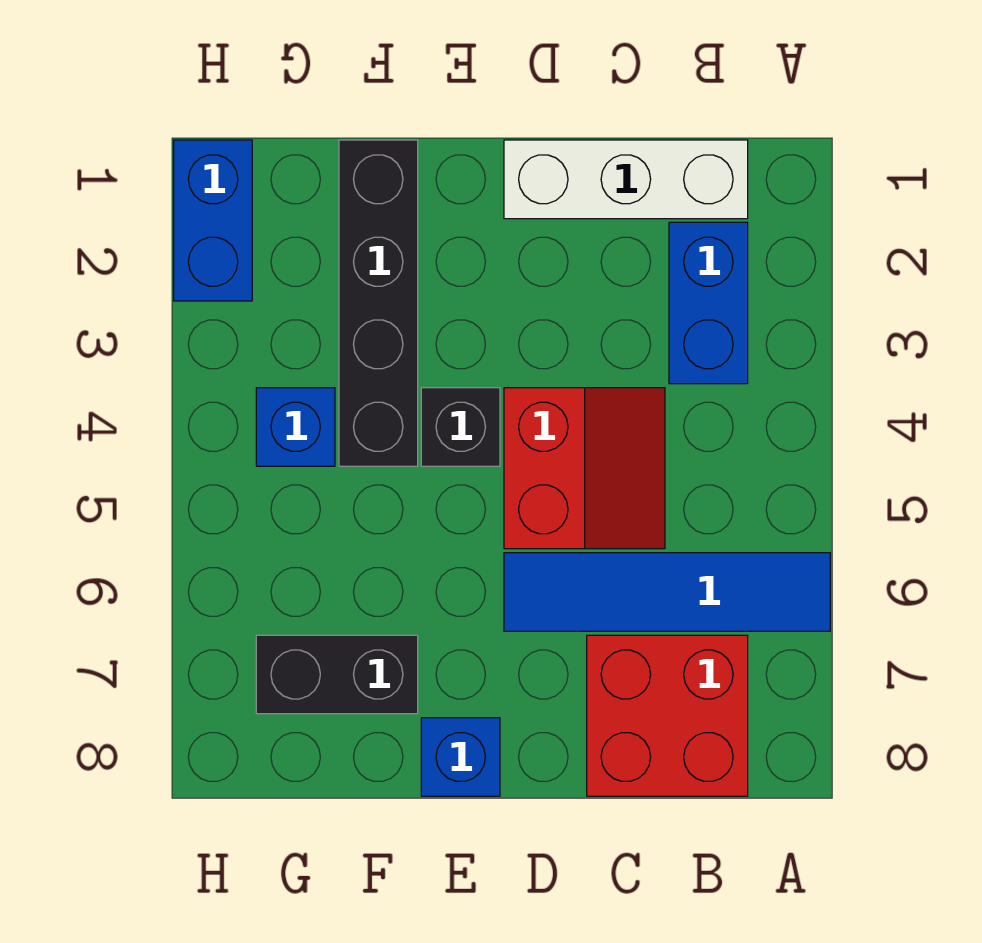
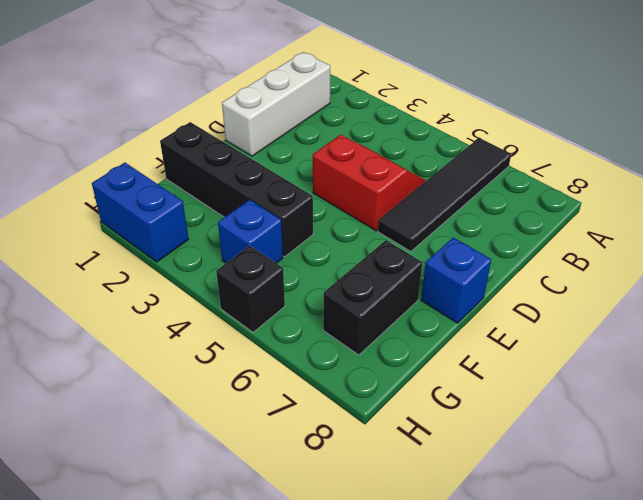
blue 1x4 tile [504,553,830,631] -> black 1x4 tile [378,138,511,252]
blue 1x2 brick [669,222,748,384] -> none
red 2x2 brick [587,635,748,796] -> none
black 1x1 brick [421,388,500,466] -> black 1x1 brick moved to [216,246,285,332]

